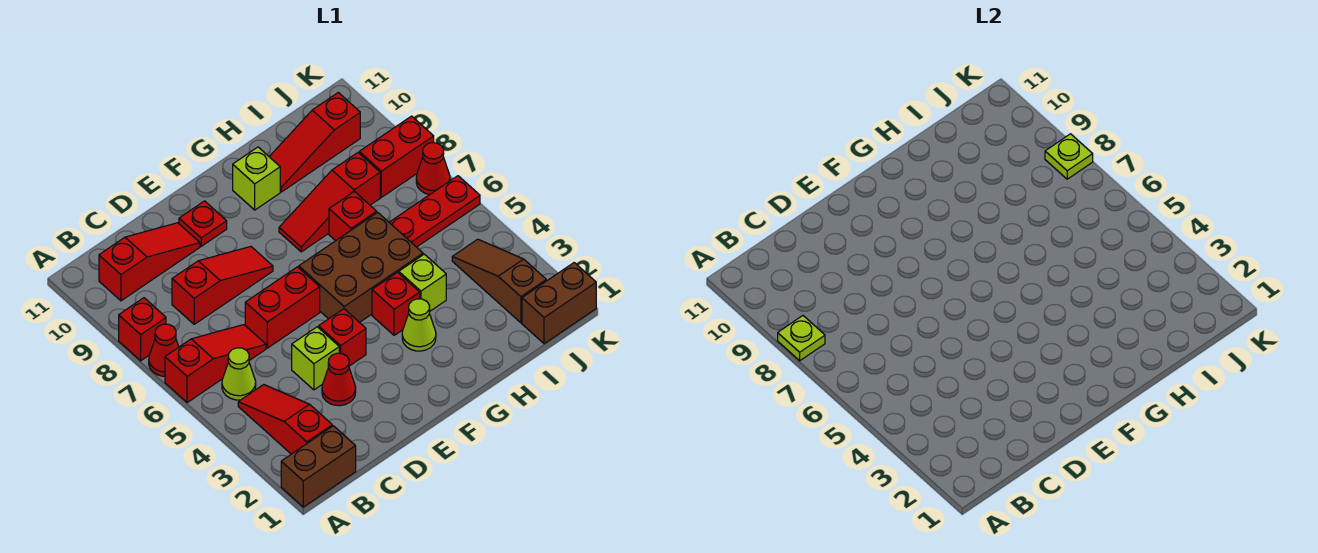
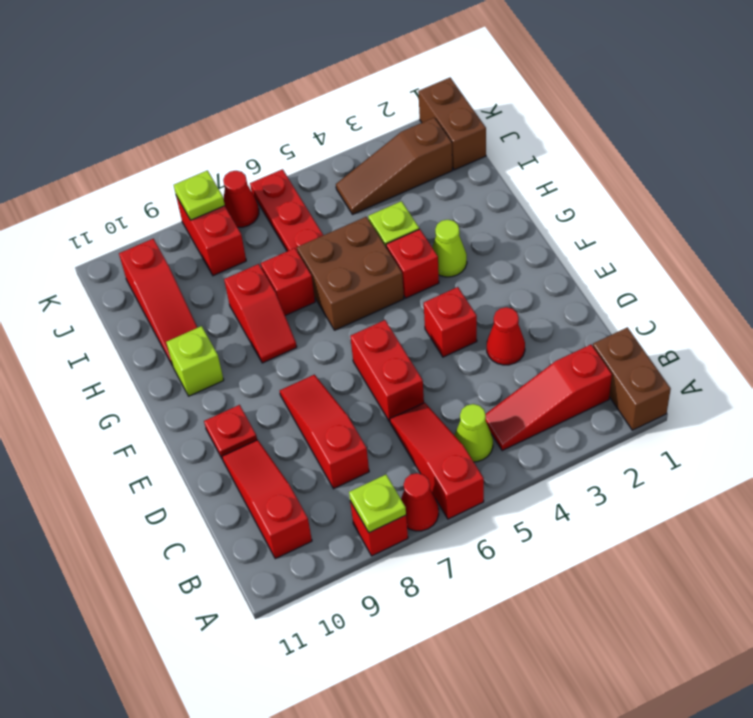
lime 1x1 brick [292,327,339,390] -> none
brown 2x3 brick [299,212,423,322] -> brown 2x2 brick [297,217,404,330]
red 1x3 slope [279,153,380,252] -> red 1x2 slope [224,264,297,363]

